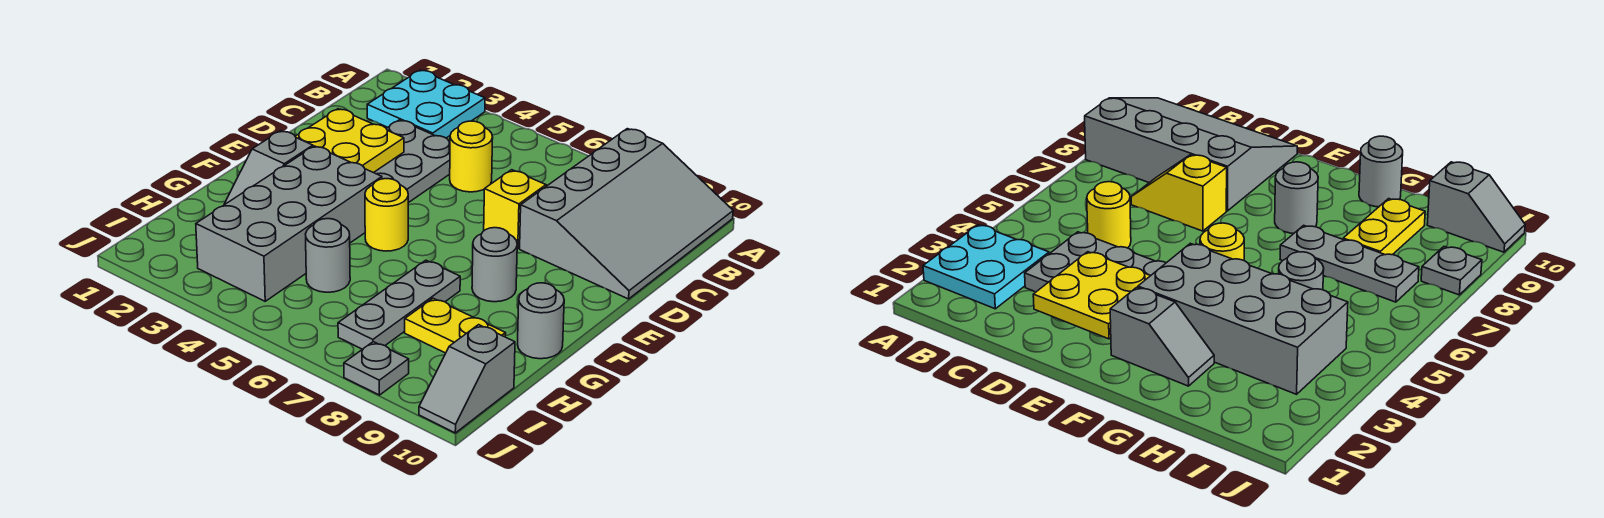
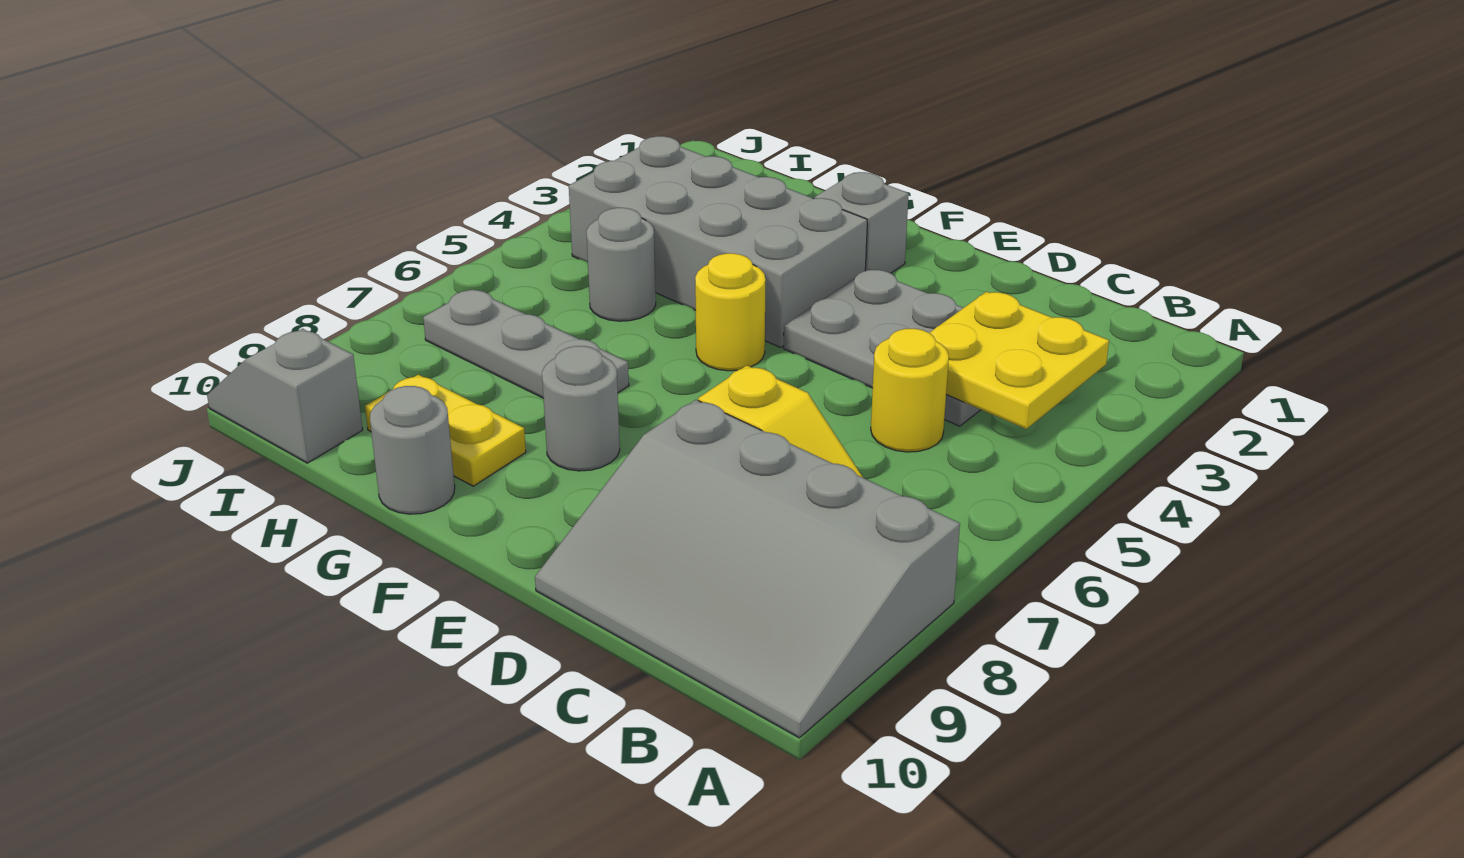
cyan 2x2 plate [367,70,485,138] -> none
yellow 2x2 plate [295,109,404,173] -> yellow 2x2 plate moved to [929,292,1109,429]
yellow 1x2 plate [405,298,506,353] -> yellow 1x2 plate turned to [365,375,526,486]
grey 1x1 plate [344,342,409,395] -> none

